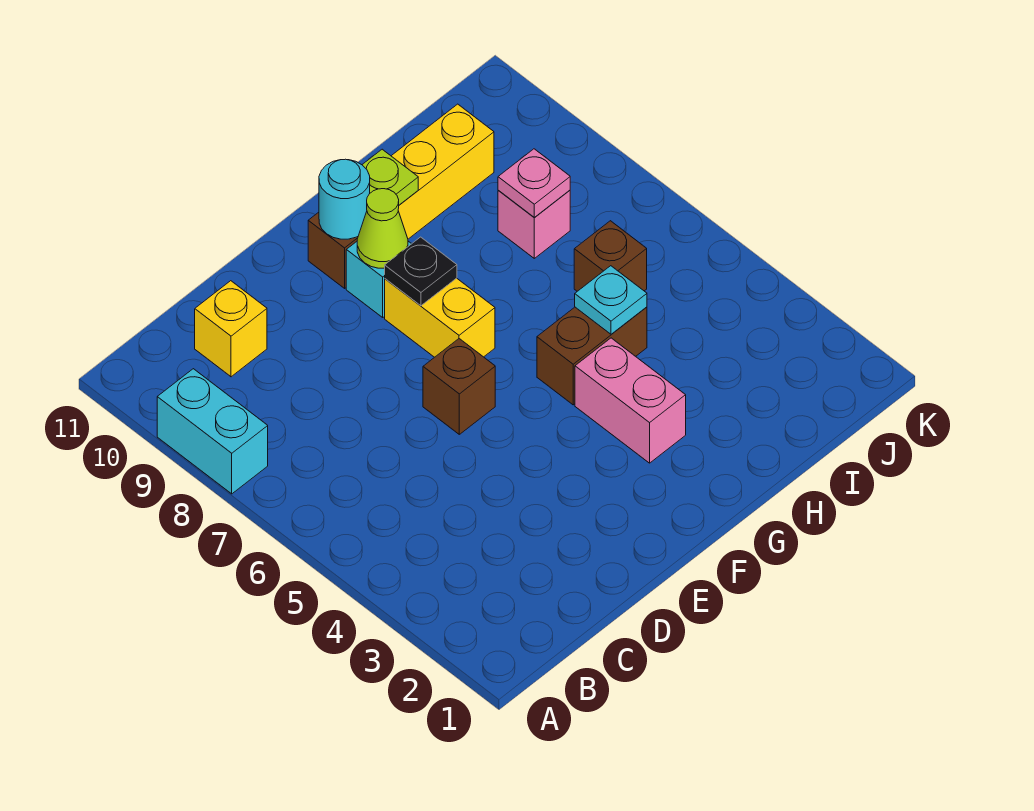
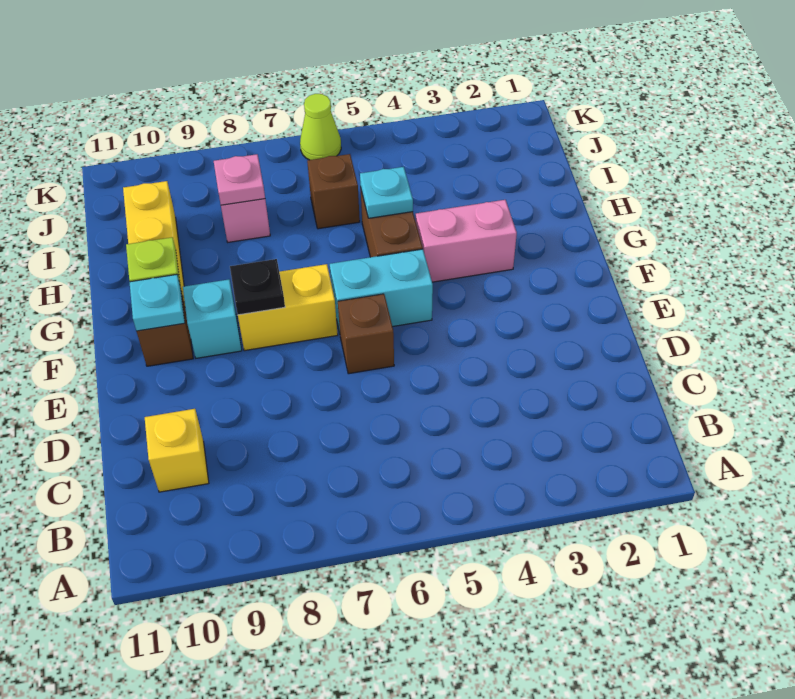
cyan 1x2 brick [157,369,268,494] -> cyan 1x2 brick moved to [330,249,433,333]
lime 1x1 cone [357,189,408,268] -> lime 1x1 cone moved to [300,94,341,160]
cyan 1x1 round brick [319,159,370,239] -> cyan 1x1 plate [130,274,185,331]

